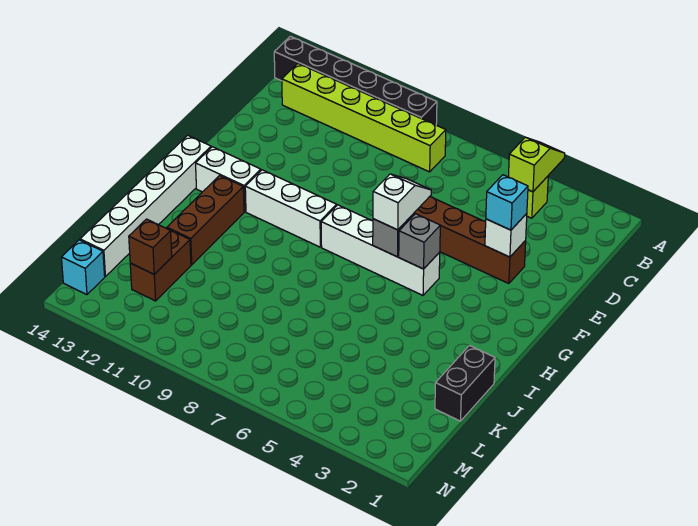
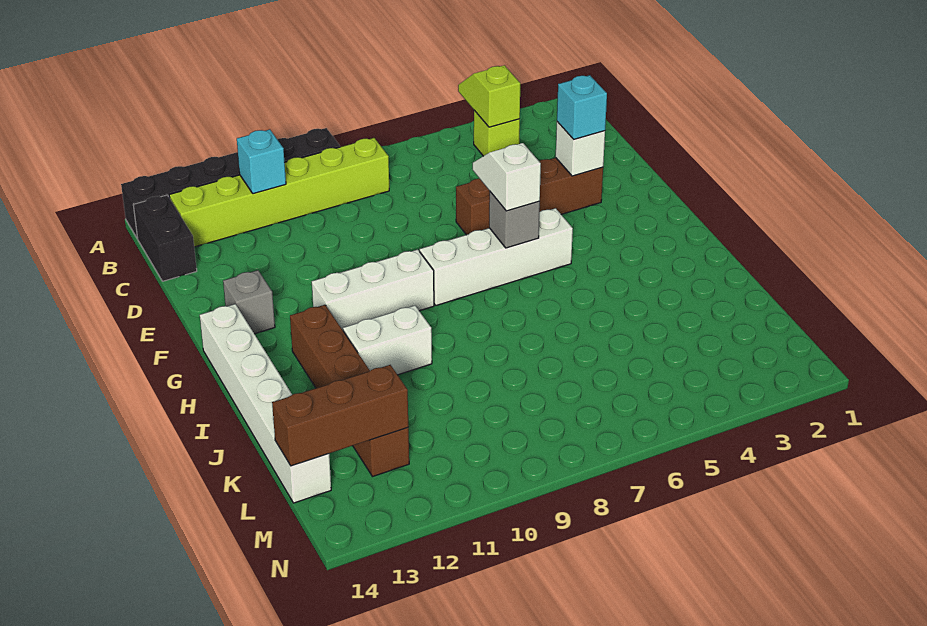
grey 1x1 brick [399,214,440,269] -> grey 1x1 brick moved to [223,270,275,334]
white 1x2 brick [196,147,261,212] -> white 1x2 brick moved to [343,306,432,375]
black 1x2 brick [435,345,495,421] -> black 1x2 brick moved to [133,195,197,281]
brown 1x1 brick [129,219,172,274] -> brown 1x3 brick [272,365,408,466]
cyan 1x1 brick [61,240,105,295] -> cyan 1x1 brick moved to [237,129,286,194]

